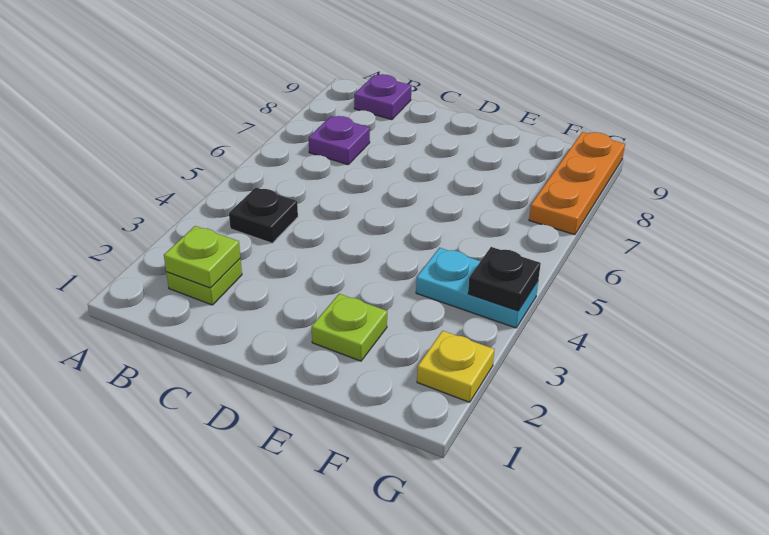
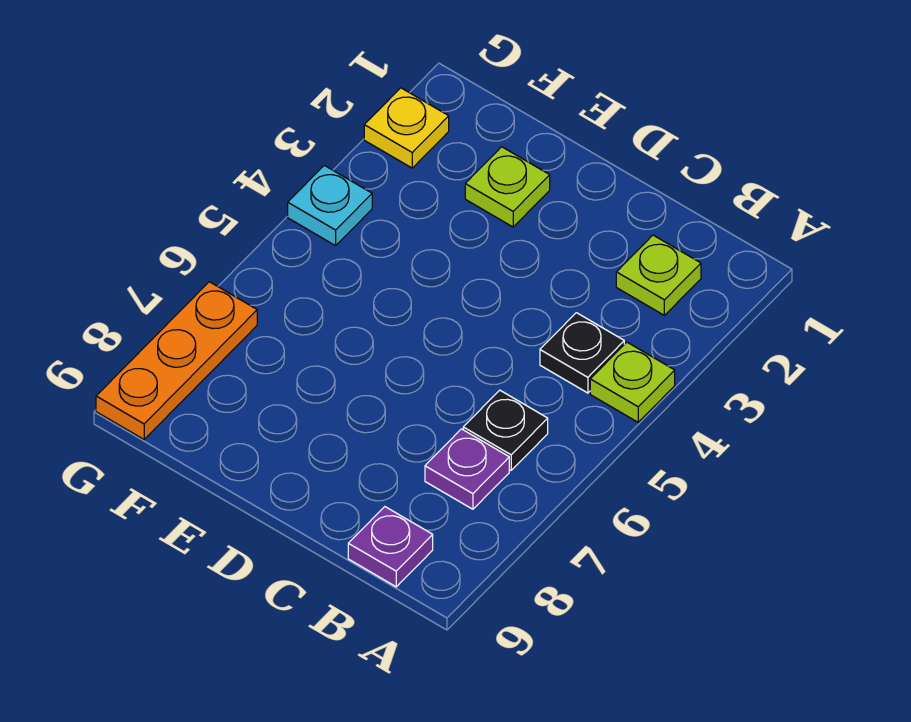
lime 1x1 plate [164,226,240,288] -> lime 1x1 plate moved to [590,342,675,422]
cyan 1x2 plate [416,248,538,328] -> cyan 1x1 plate [288,165,372,246]
black 1x1 plate [468,247,541,311] -> black 1x1 plate moved to [463,390,548,470]

